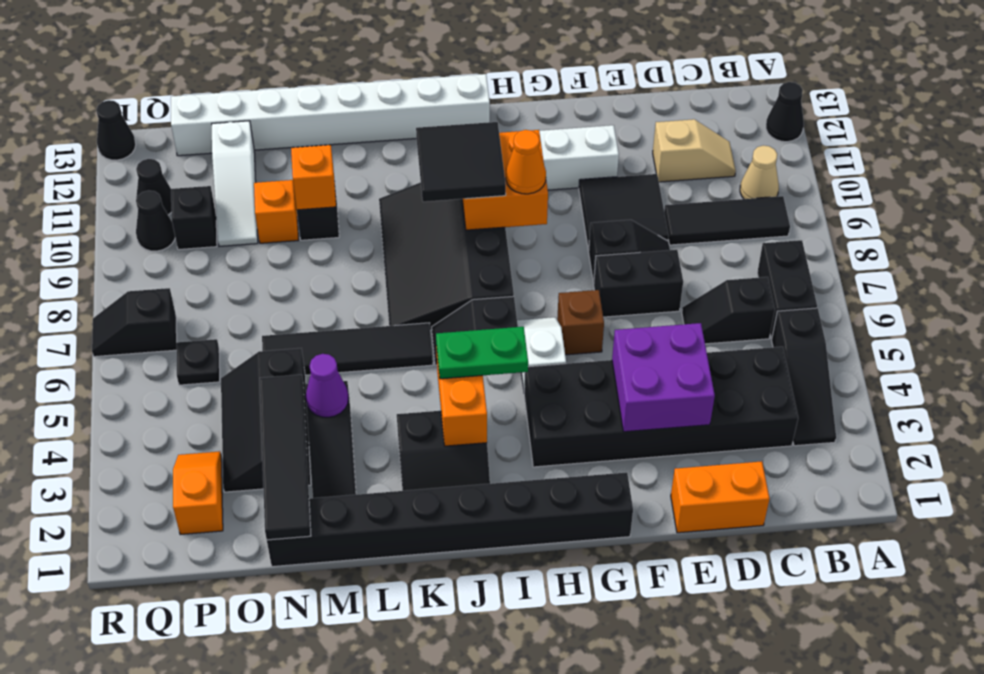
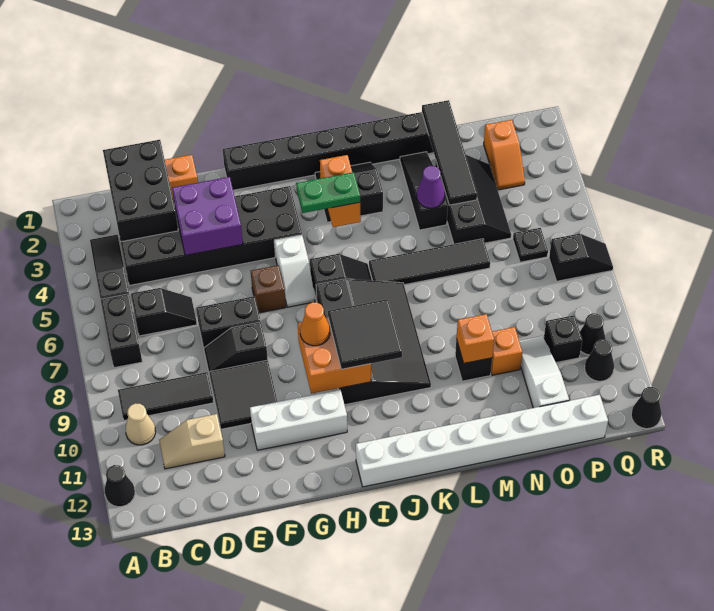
none -> black 2x3 brick [103,140,178,242]

